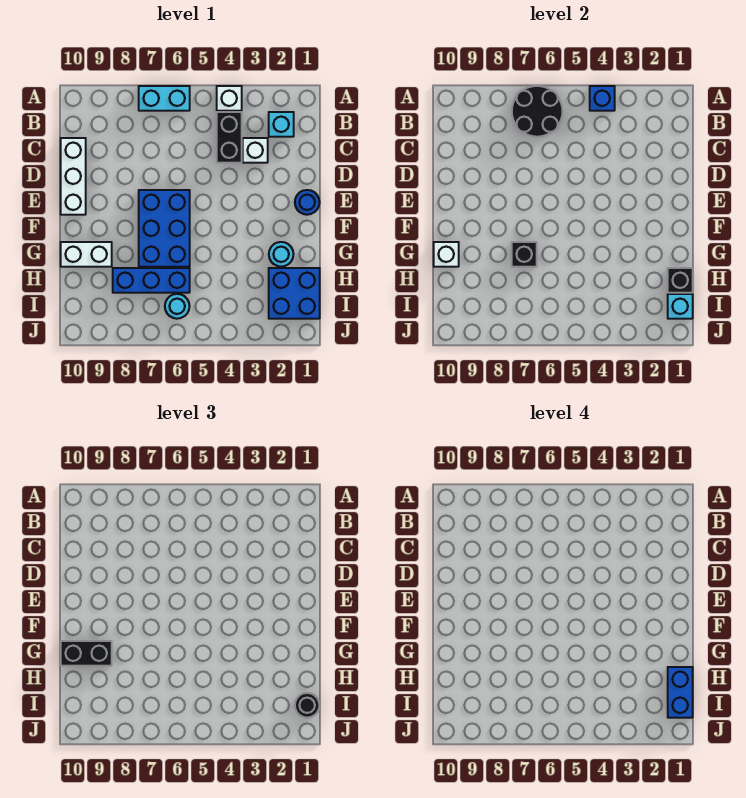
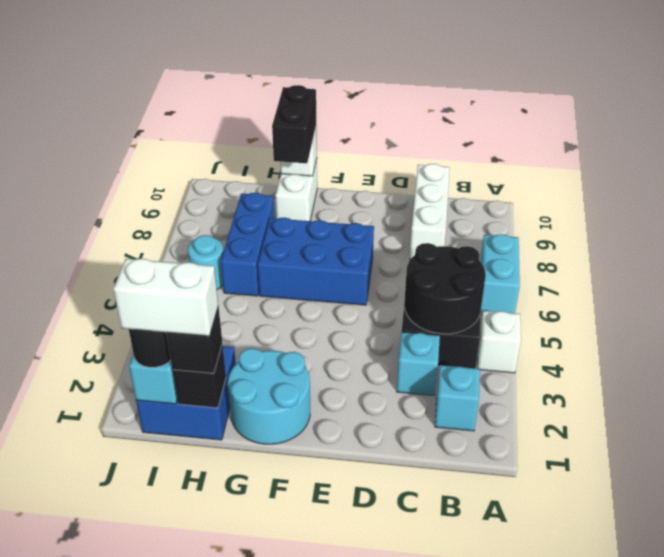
blue 1x1 brick [590,86,615,111] -> none
black 2x2 round brick [512,86,563,137] -> black 2x2 round brick moved to [404,243,486,334]
white 1x1 brick [243,138,268,163] -> cyan 1x1 brick [397,332,440,396]
white 1x3 brick [61,138,86,215] -> white 1x3 brick turned to [410,164,450,260]
blue 1x1 round brick [295,190,320,215] -> none
cyan 1x1 round brick [269,242,294,267] -> cyan 2x2 round brick [228,348,310,444]
black 1x1 brick [512,242,537,267] -> black 1x1 brick moved to [167,306,222,373]
blue 1x2 brick [668,667,693,718] -> white 1x2 brick [113,259,218,336]

